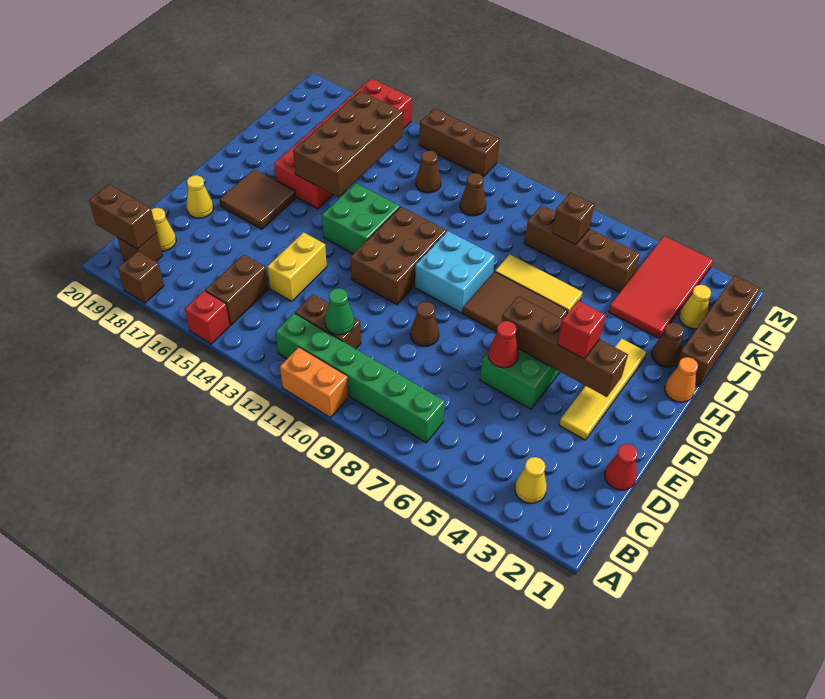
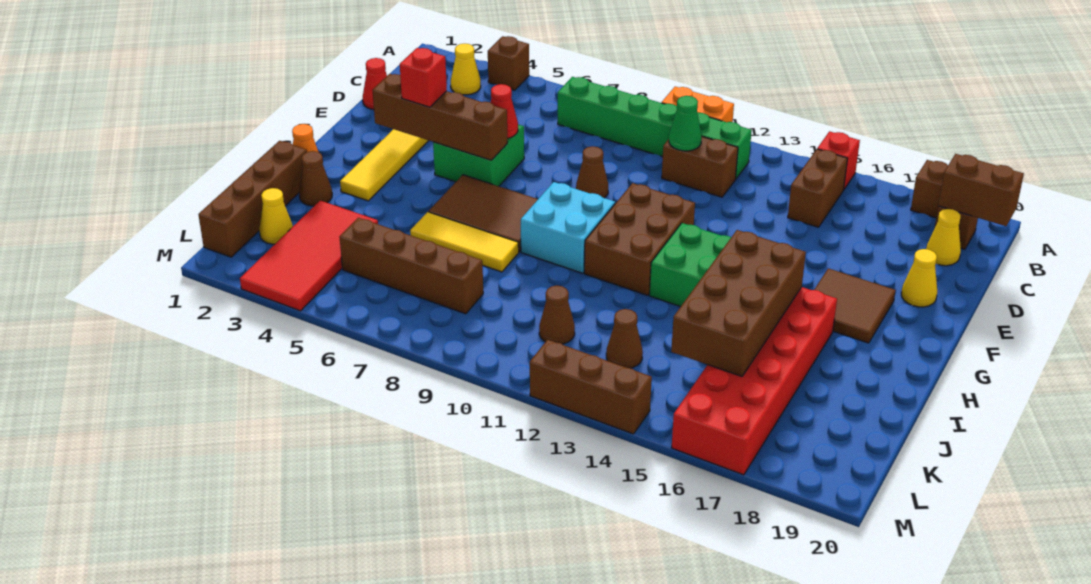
yellow 1x2 brick [267,232,327,301] -> none
brown 1x1 brick [552,193,595,245] -> brown 1x1 brick moved to [488,36,529,90]

